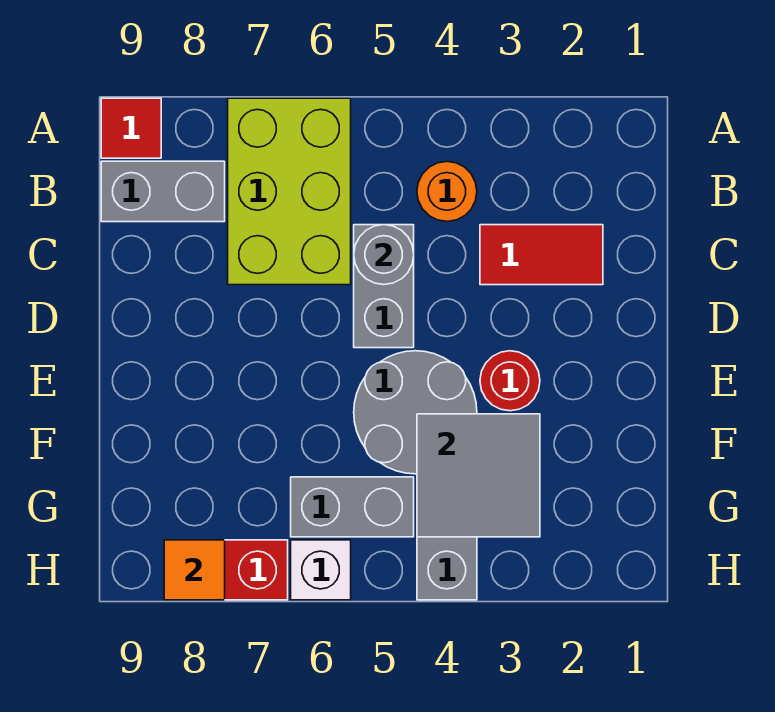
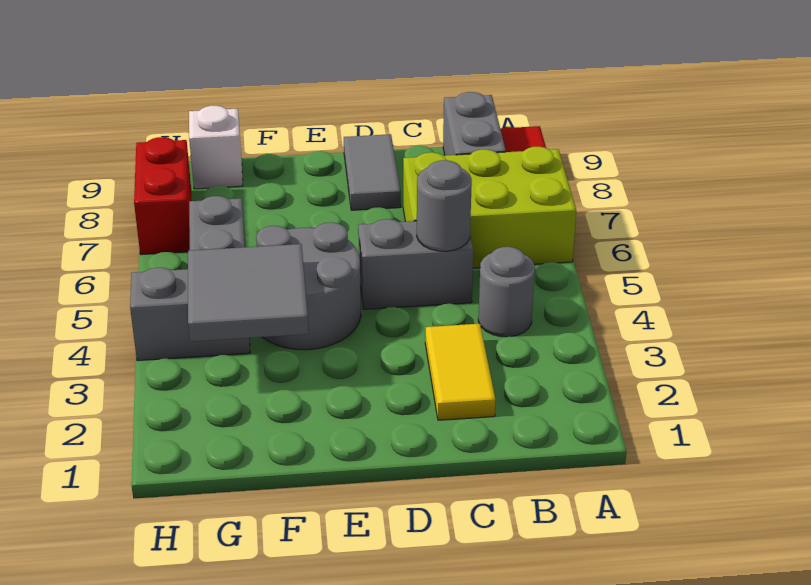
orange 1x1 round brick [417,162,477,221] -> grey 1x1 round brick [478,247,535,337]
red 1x2 tile [480,225,603,285] -> yellow 1x2 tile [425,324,496,420]
none -> grey 1x2 tile [344,134,401,210]
red 1x1 round brick [480,351,540,411] -> none
white 1x1 brick [291,540,351,600] -> white 1x1 brick moved to [189,106,243,189]
orange 1x1 tile [164,540,225,600] -> none

